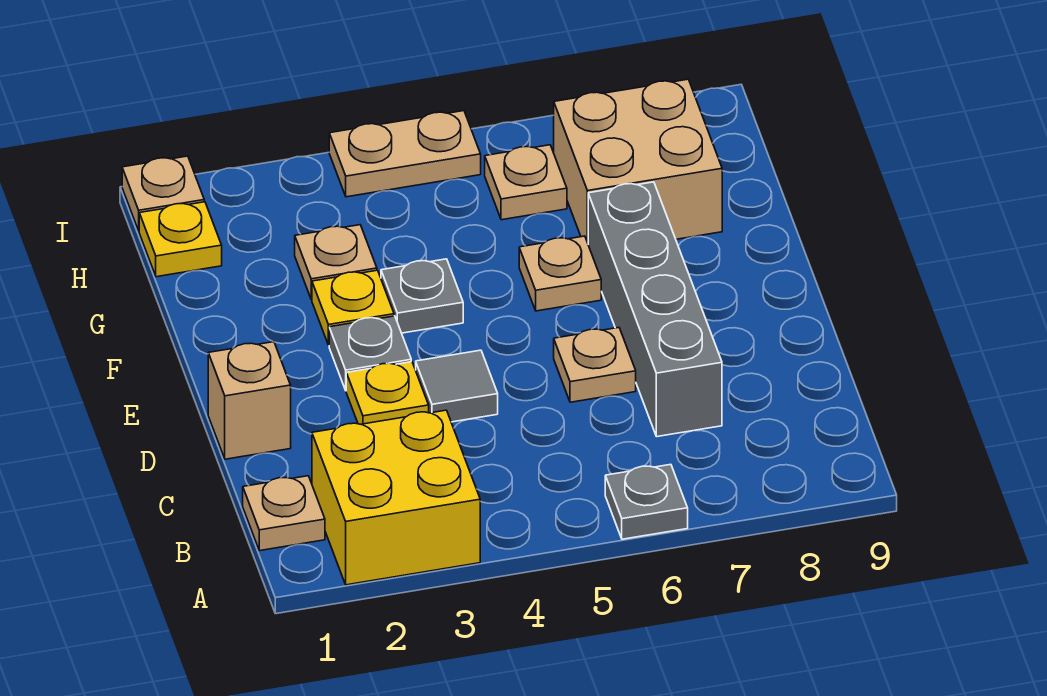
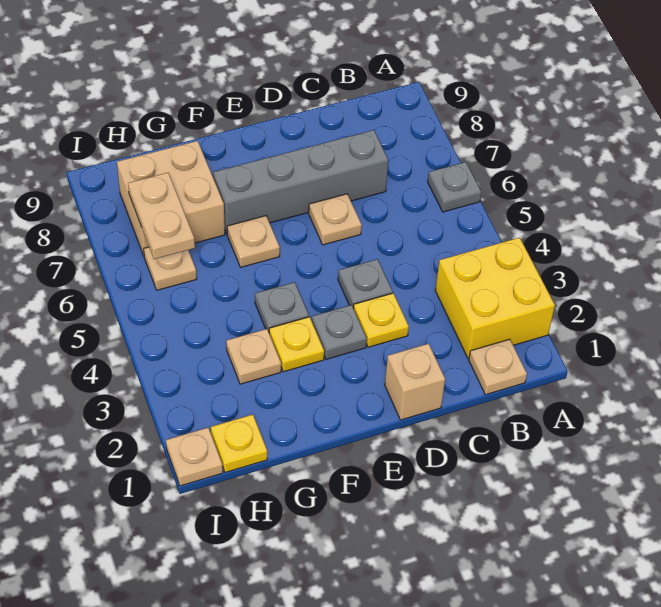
grey 1x1 tile [416,350,498,422] -> grey 1x1 plate [338,259,393,308]
tan 1x2 plate [329,111,481,197] -> tan 1x2 plate moved to [128,173,195,259]

